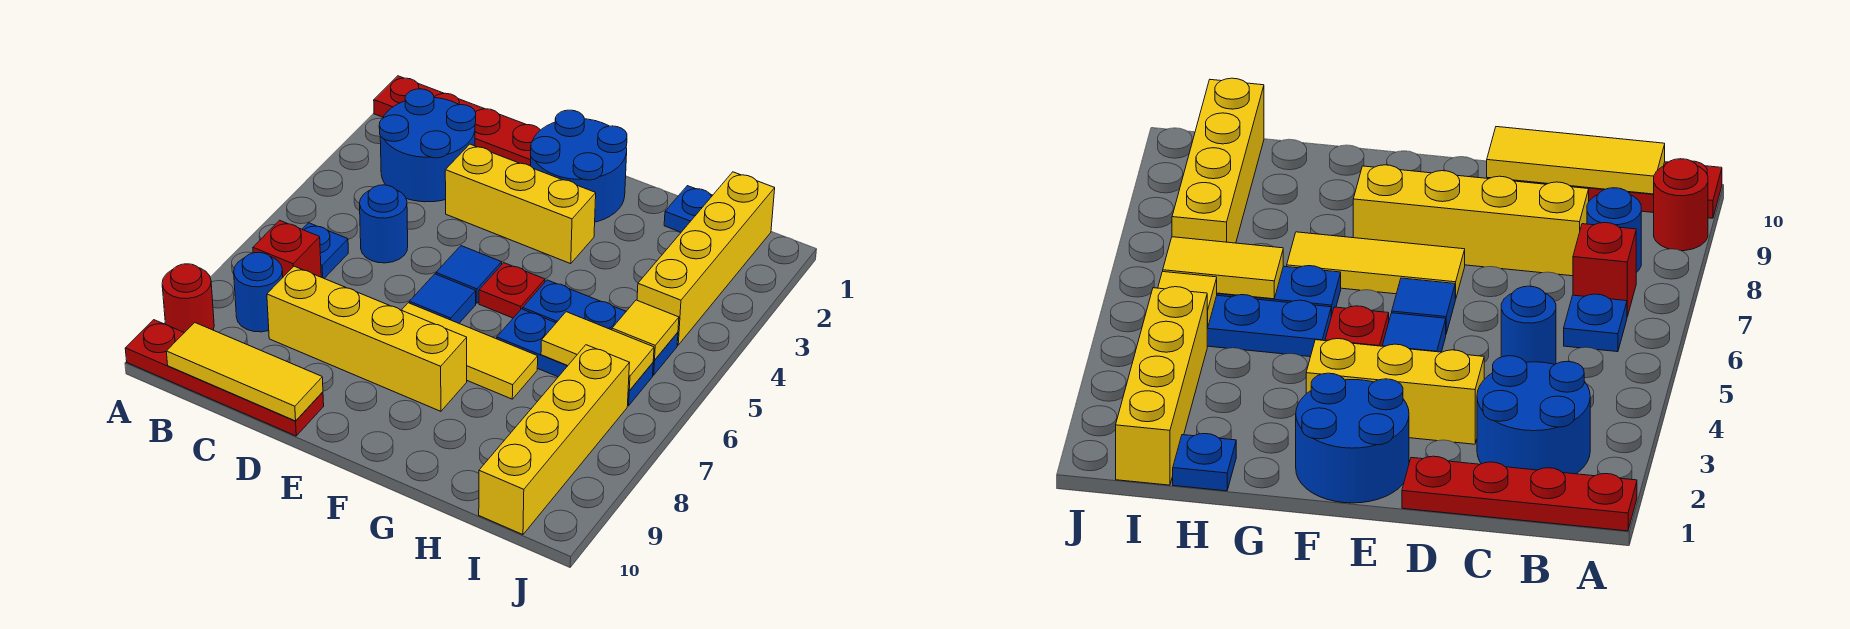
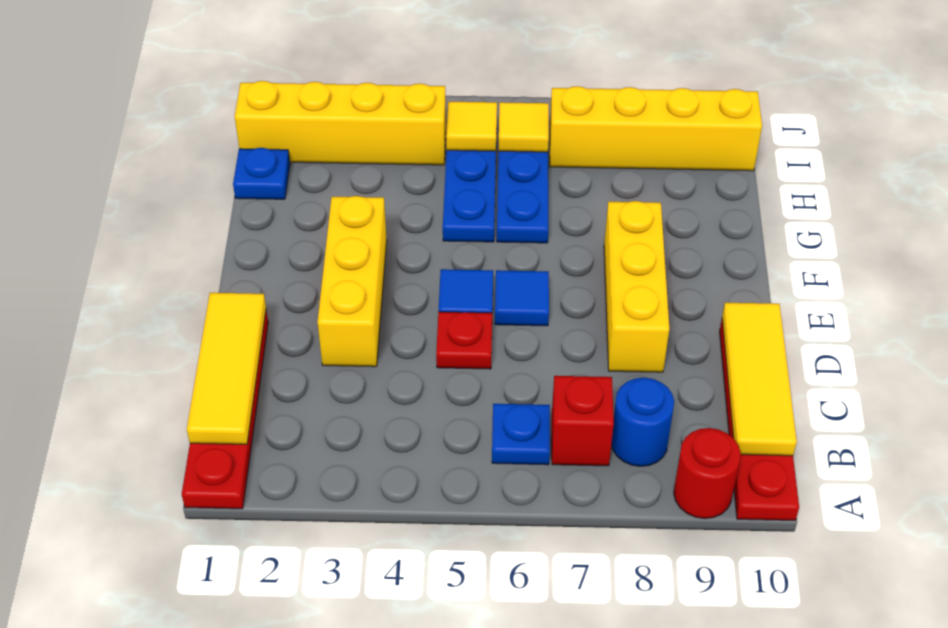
blue 2x2 round brick [379,89,476,202] -> none
blue 1x1 round brick [360,185,408,263] -> none
yellow 1x4 brick [267,266,467,411] -> yellow 1x3 brick [604,201,669,372]
blue 2x2 round brick [531,110,627,222] -> none
yellow 1x3 tile [402,303,538,399] -> yellow 1x3 tile moved to [187,293,266,444]
red 1x1 plate [479,263,545,318] -> red 1x1 plate moved to [436,312,492,369]
yellow 1x2 tile [541,312,654,391] -> yellow 1x1 tile [498,102,549,152]

